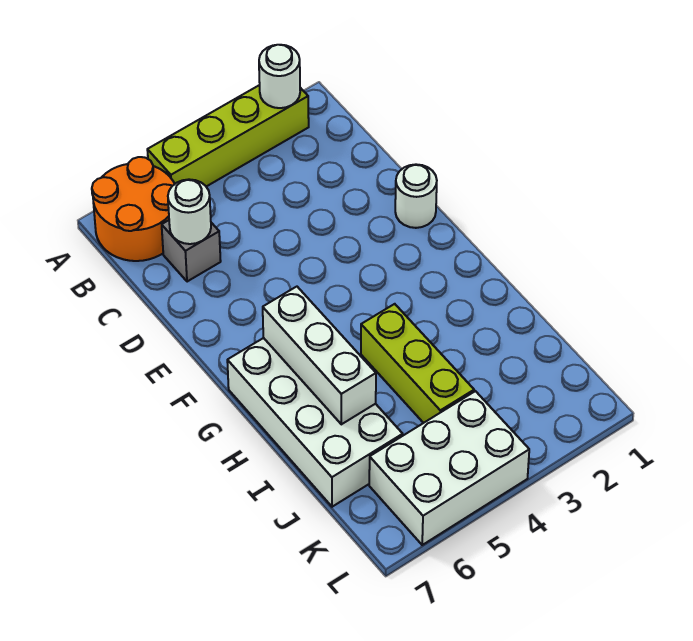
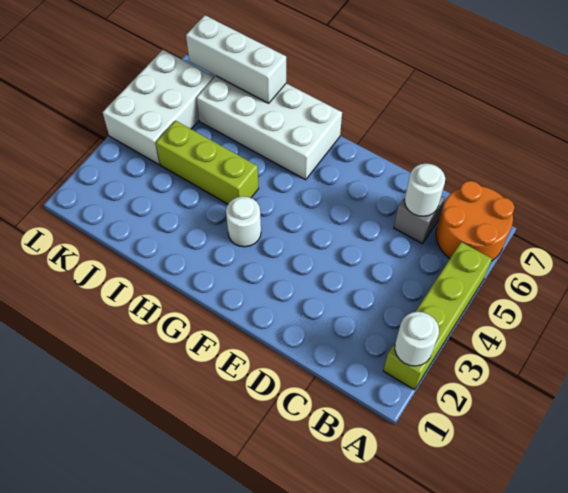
white 1x1 round brick [395,164,437,228] -> white 1x1 round brick moved to [226,196,261,247]
white 1x3 brick [263,287,376,424] -> white 1x3 brick moved to [186,15,286,103]

